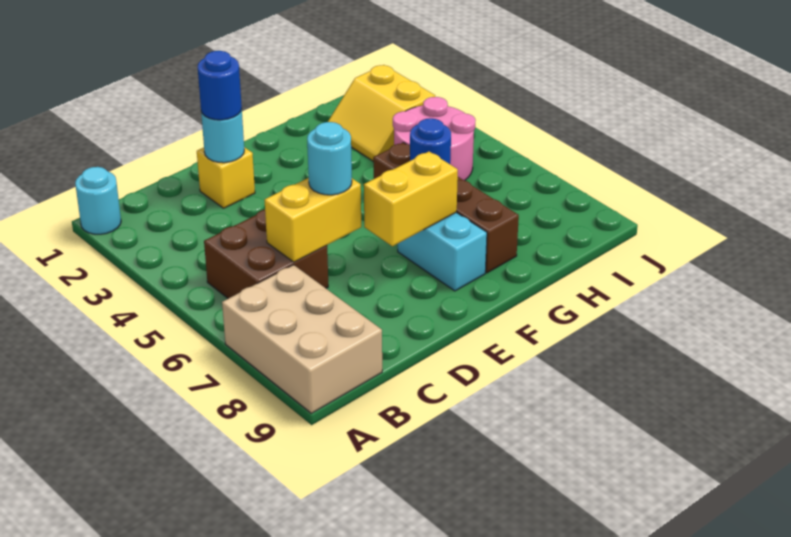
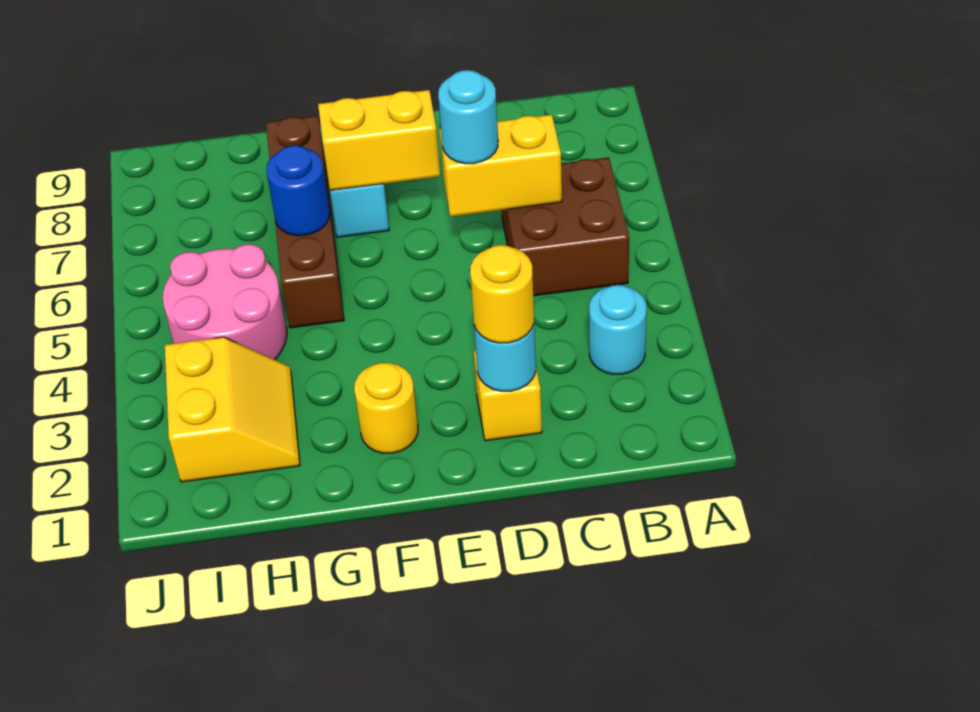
cyan 1x1 round brick [75,167,121,234] -> cyan 1x1 round brick moved to [589,285,646,374]
tan 2x3 brick [222,265,382,413] -> none
blue 1x1 round brick [198,51,242,120] -> yellow 1x1 round brick [470,245,534,343]
none -> yellow 1x1 round brick [354,363,418,453]

